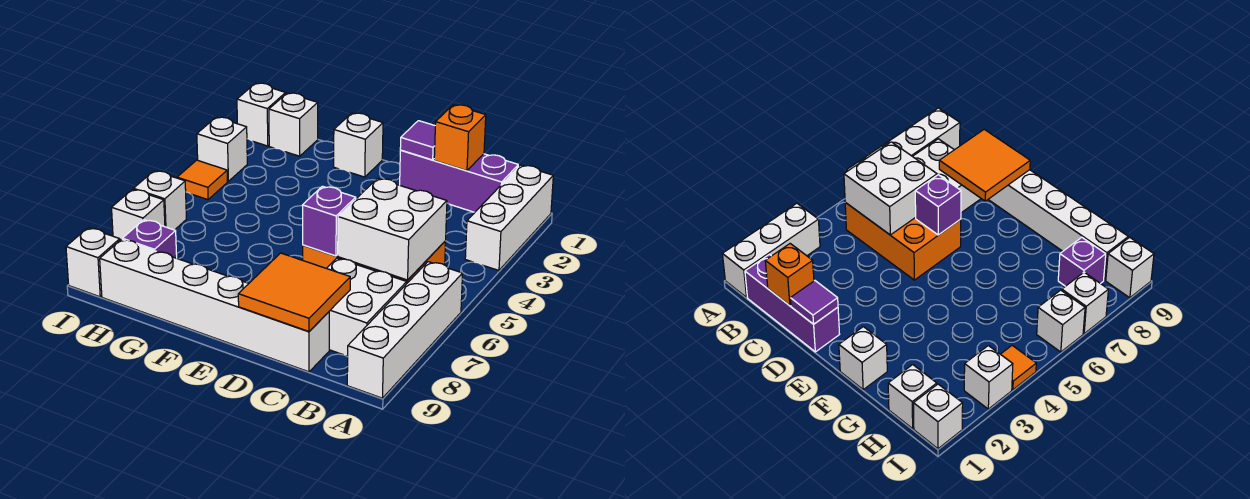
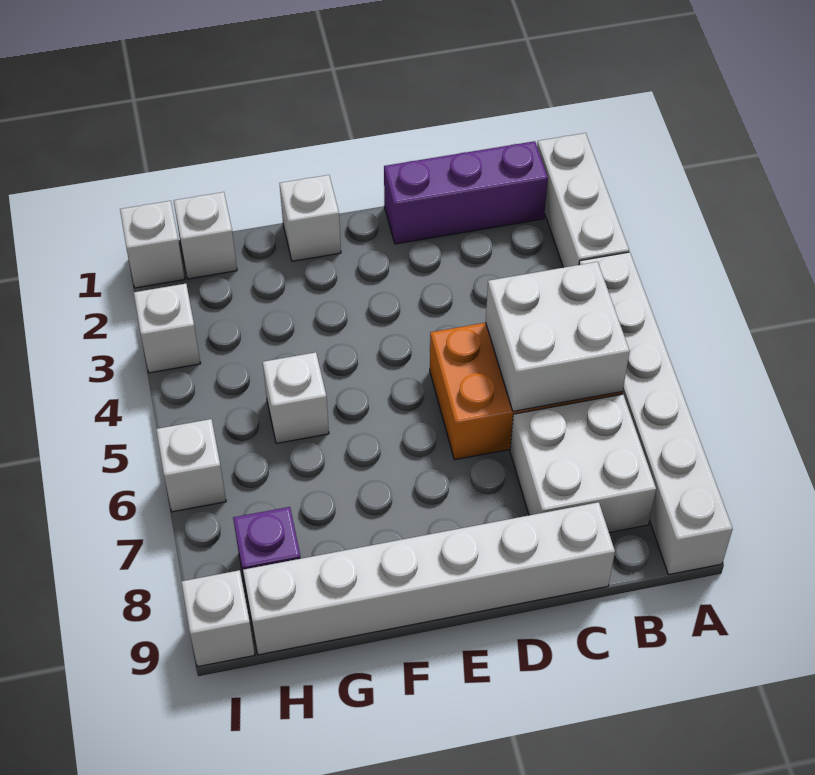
white 1x4 brick [347,262,463,398] -> white 1x6 brick [579,252,733,575]
orange 1x1 brick [434,105,486,171] -> none
orange 2x2 tile [238,253,350,331] -> none
purple 1x1 tile [400,121,435,160] -> none
purple 1x1 brick [302,186,356,256] -> none
orange 1x1 tile [177,160,227,200] -> none
white 1x1 brick [112,189,165,240] -> white 1x1 brick moved to [263,352,329,444]

